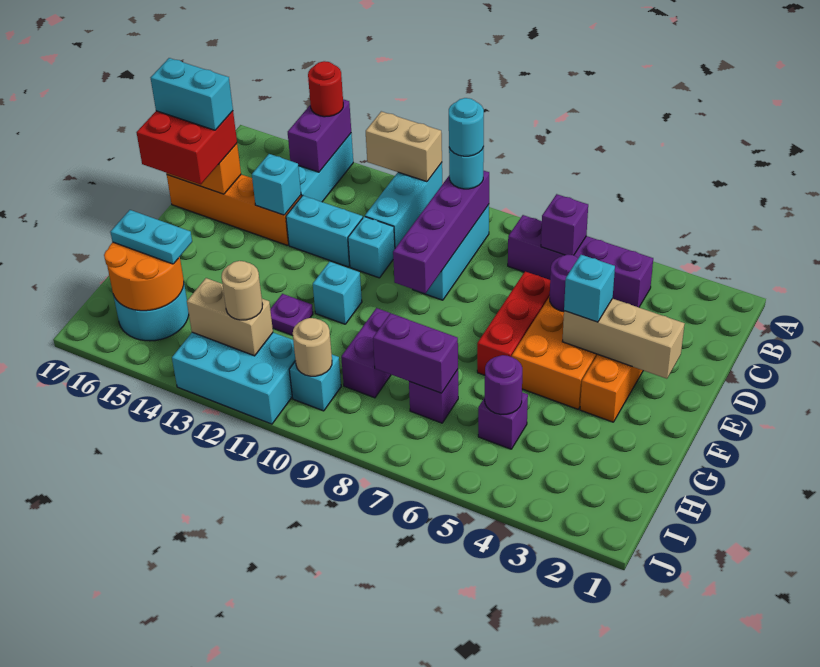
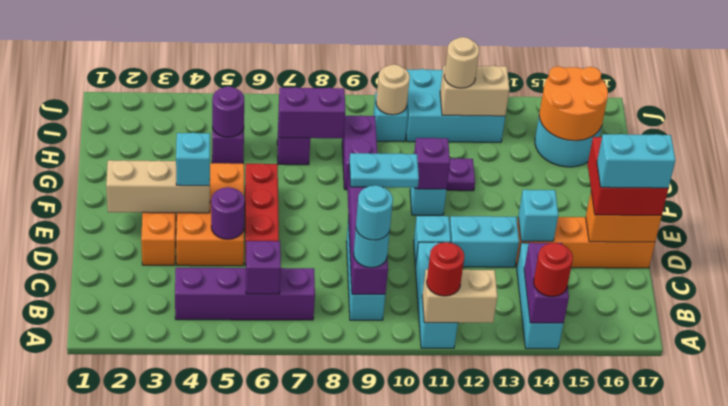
none -> red 1x1 round brick [427,242,464,296]
none -> purple 1x1 brick [414,138,450,189]
cyan 1x2 plate [110,210,192,264] -> cyan 1x2 plate moved to [349,153,419,187]

